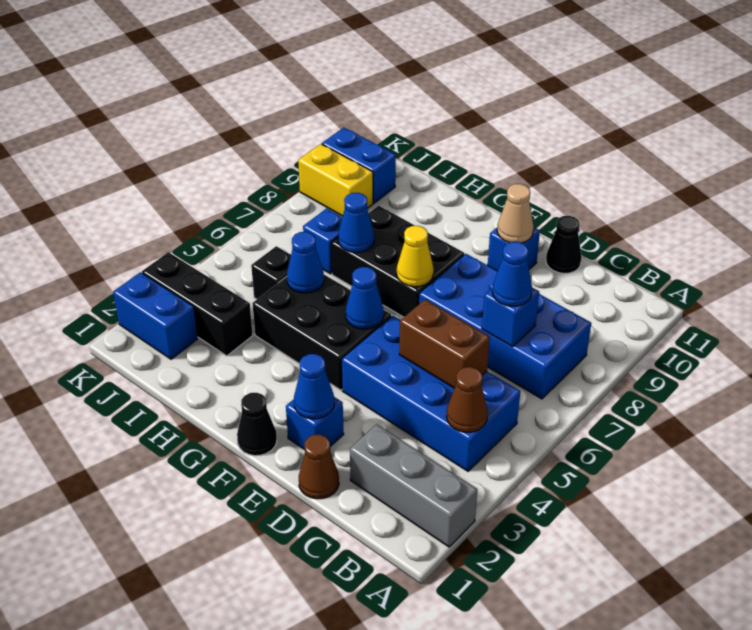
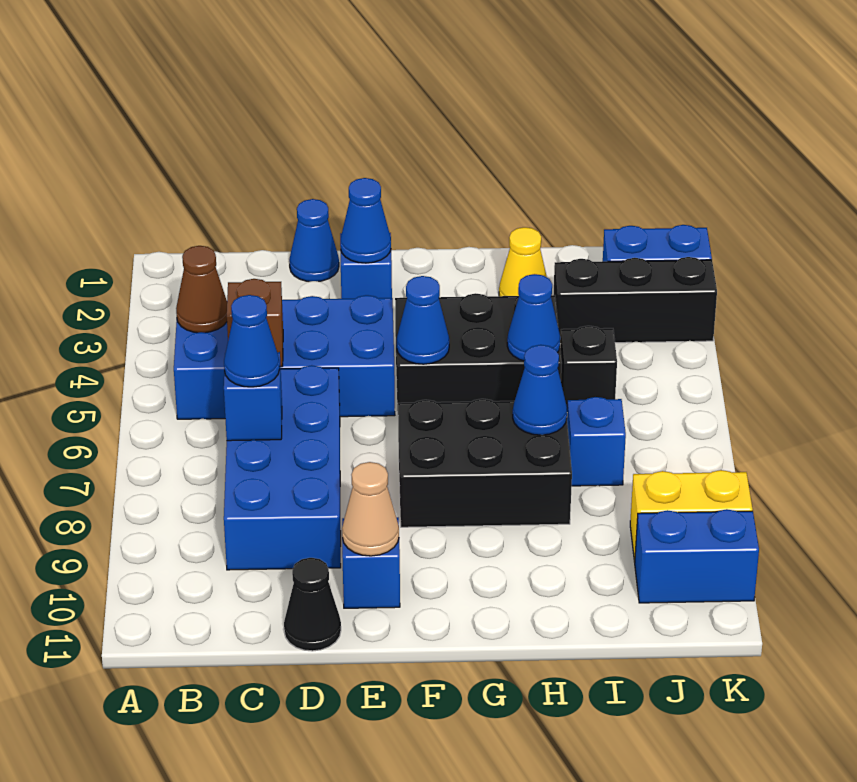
grey 1x3 brick [350,424,477,547] -> none
blue 2x4 brick [419,254,591,399] -> blue 2x4 brick turned to [224,365,341,570]
brown 1x2 brick [399,299,490,388] -> brown 1x1 brick [227,279,283,367]
brown 1x1 cone [299,434,339,499] -> blue 1x1 cone [289,199,339,282]
black 1x1 cone [237,393,277,456] -> none
yellow 1x1 cone [397,226,434,287] -> yellow 1x1 cone moved to [499,227,547,296]

